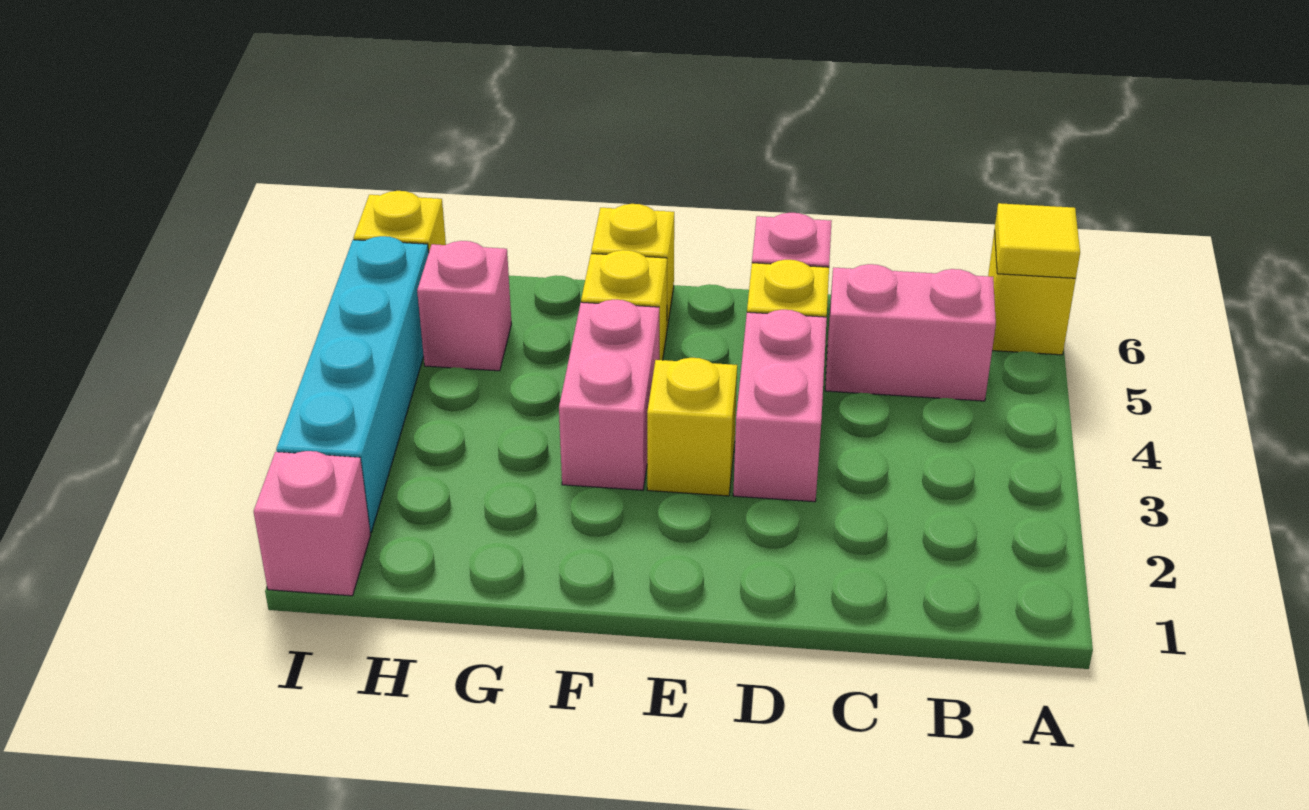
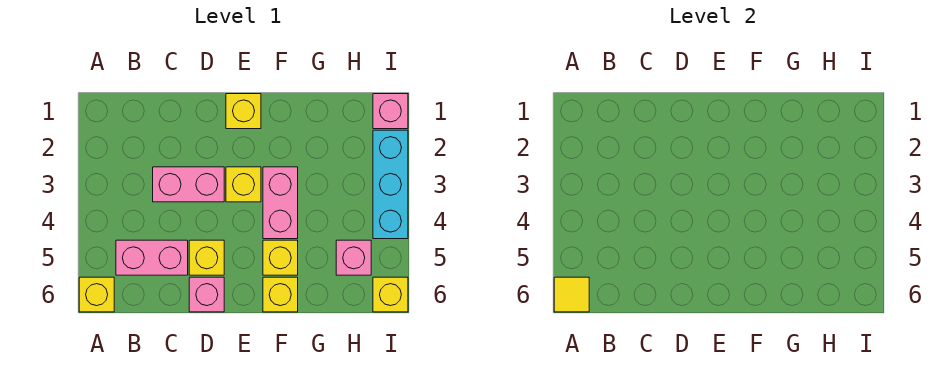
pink 1x2 brick [733,310,827,502] -> pink 1x2 brick turned to [153,167,224,202]
none -> yellow 1x1 brick [226,94,261,129]
cyan 1x4 brick [276,236,429,532] -> cyan 1x3 brick [373,130,408,239]

